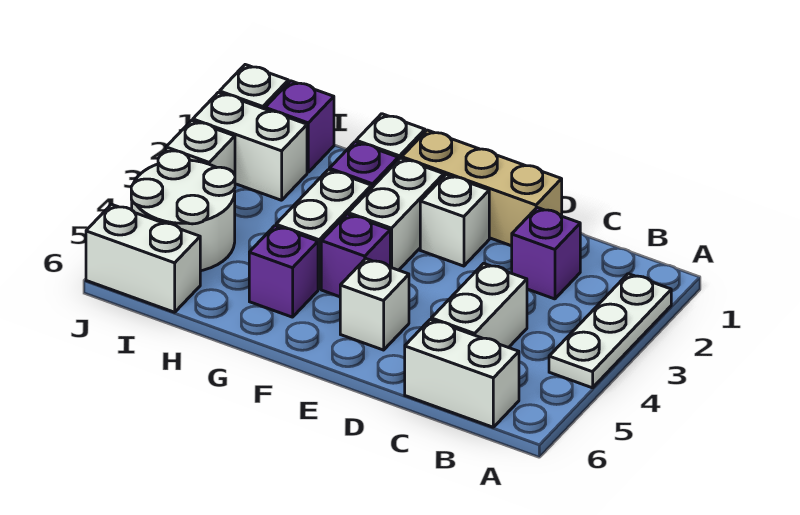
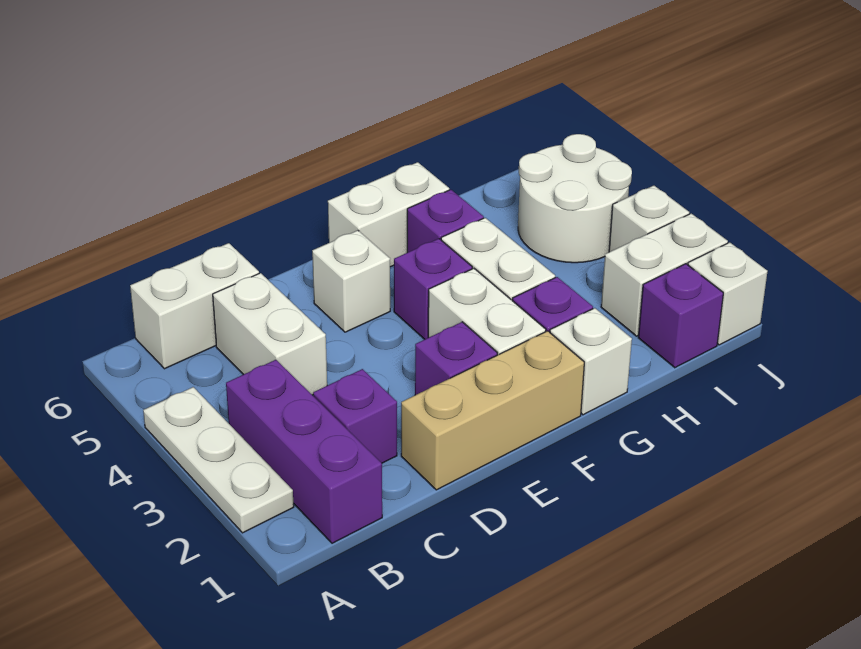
none -> purple 1x3 brick [226,360,382,543]
white 1x1 brick [420,175,489,266] -> purple 1x1 brick [415,322,497,395]
white 1x2 brick [86,204,200,312] -> white 1x2 brick moved to [328,162,449,267]

